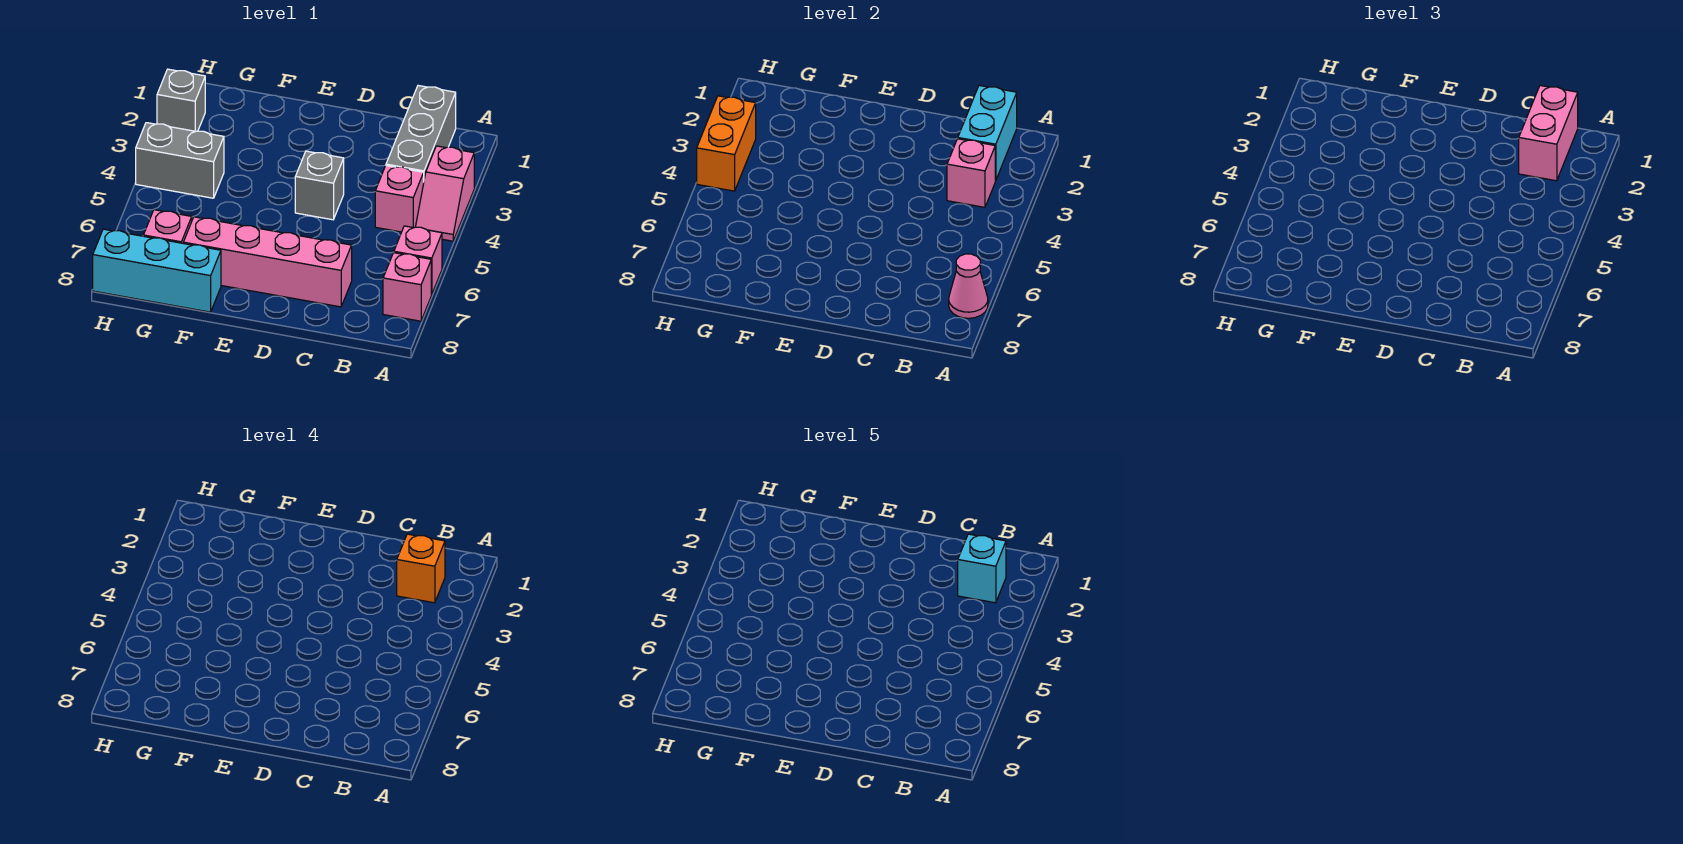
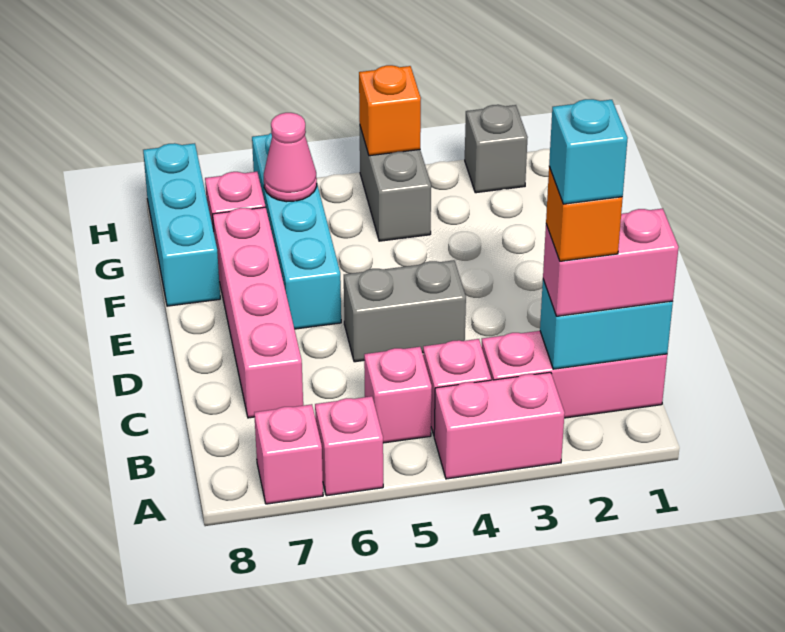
pink 1x2 slope [416,146,474,241] -> pink 1x2 brick [434,372,565,479]
pink 1x1 cone [949,254,988,318] -> pink 1x1 cone moved to [264,113,317,202]
grey 1x3 brick [386,86,456,179] -> pink 1x3 brick [482,331,667,418]
pink 1x1 brick [947,139,995,207] -> pink 1x1 brick moved to [364,347,432,443]
grey 1x1 brick [295,151,344,220] -> grey 1x2 brick [344,260,466,362]
none -> cyan 1x4 brick [252,133,341,329]
orange 1x2 brick [697,96,756,191] -> orange 1x1 brick [359,65,421,156]

